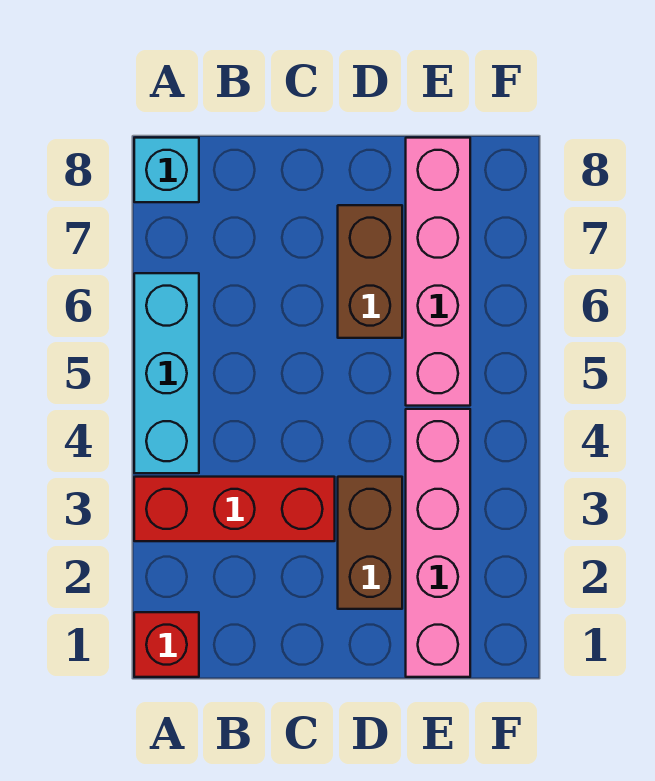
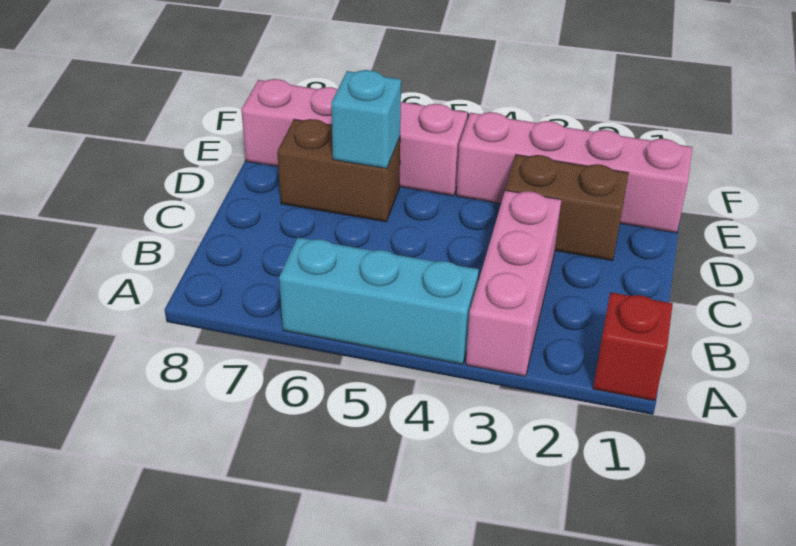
red 1x3 brick [134,477,335,541] -> pink 1x3 brick [466,190,561,376]
cyan 1x1 brick [134,138,199,202] -> cyan 1x1 brick moved to [331,70,401,169]

